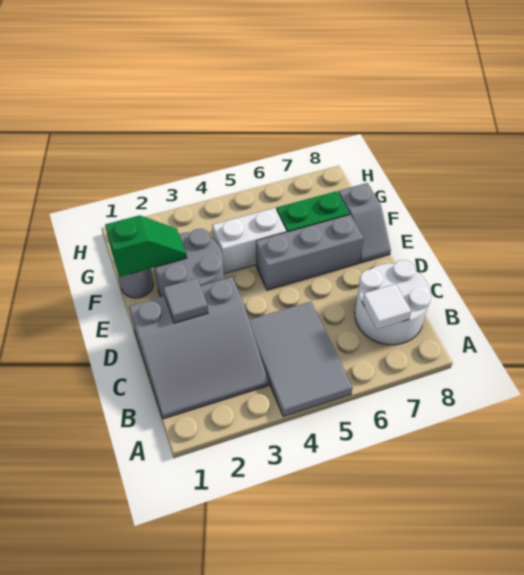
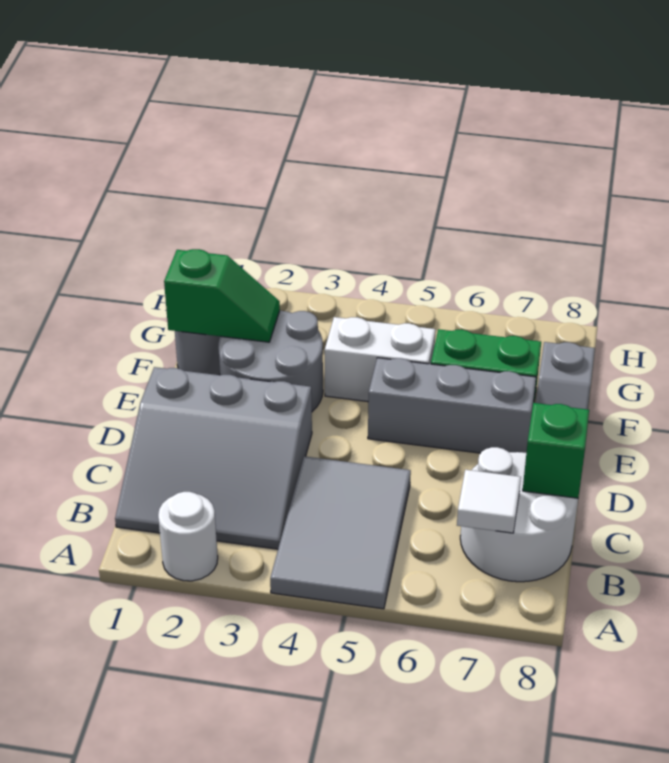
none -> white 1x1 round brick [158,492,218,581]
none -> green 1x1 brick [523,403,589,498]
grey 1x1 tile [163,278,208,323] -> none

